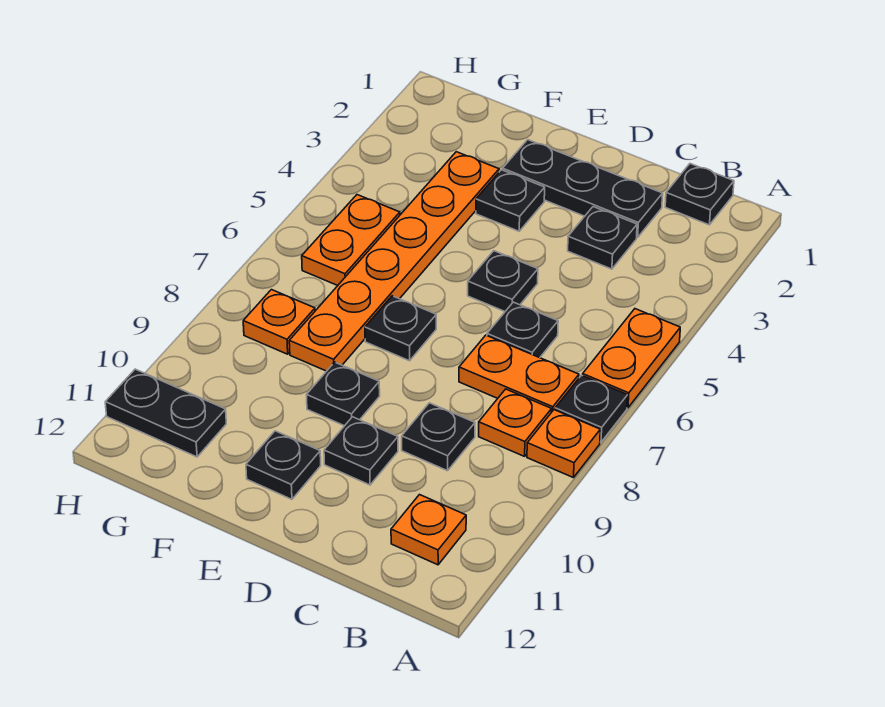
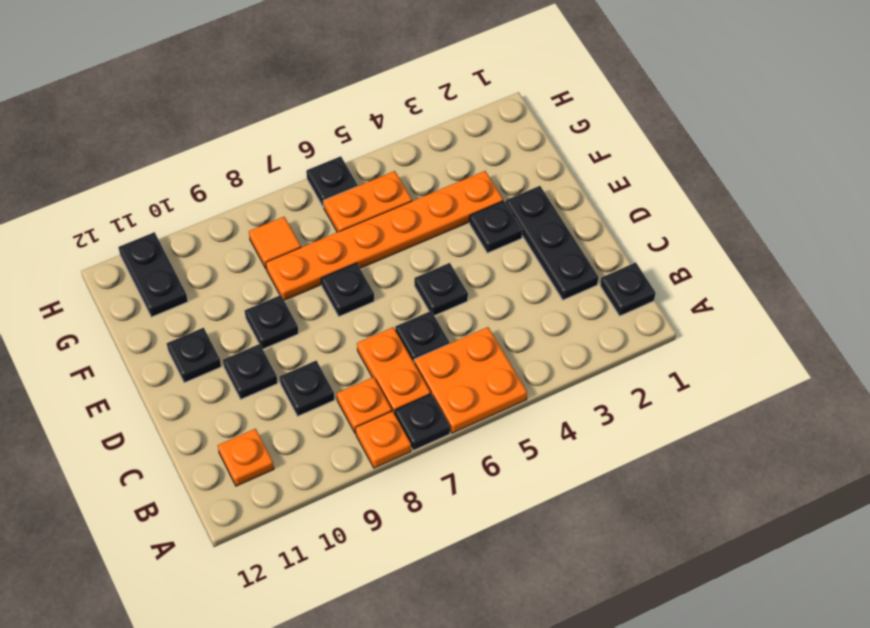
orange 1x2 plate [583,309,680,408] -> orange 2x2 plate [414,327,527,433]
black 1x1 plate [568,207,637,269] -> black 1x1 plate moved to [306,156,358,207]
orange 1x1 plate [243,290,315,354] -> orange 1x1 tile [249,217,301,268]

